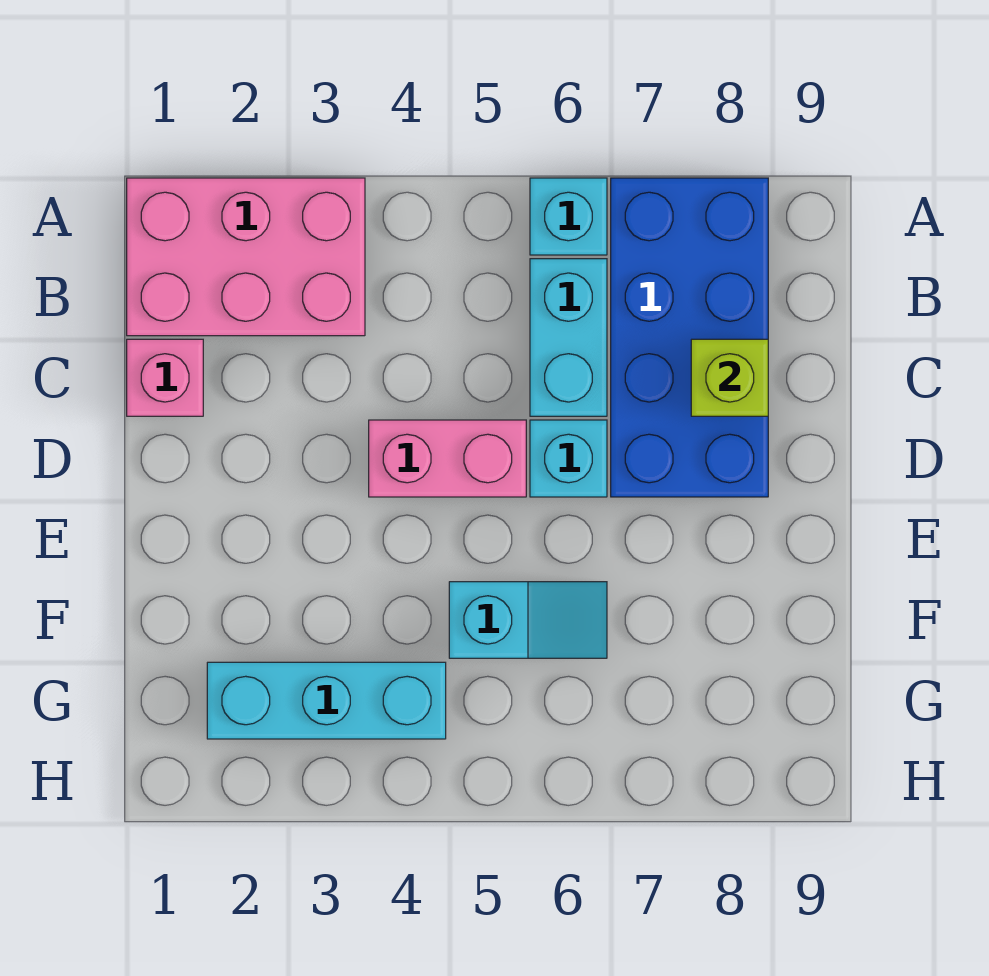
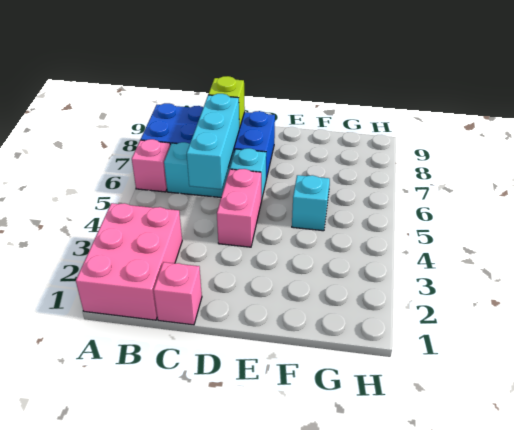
cyan 1x1 brick [530,178,607,255] -> pink 1x1 brick [132,139,170,192]
cyan 1x3 brick [207,662,446,739] -> cyan 1x3 brick moved to [187,94,239,189]

